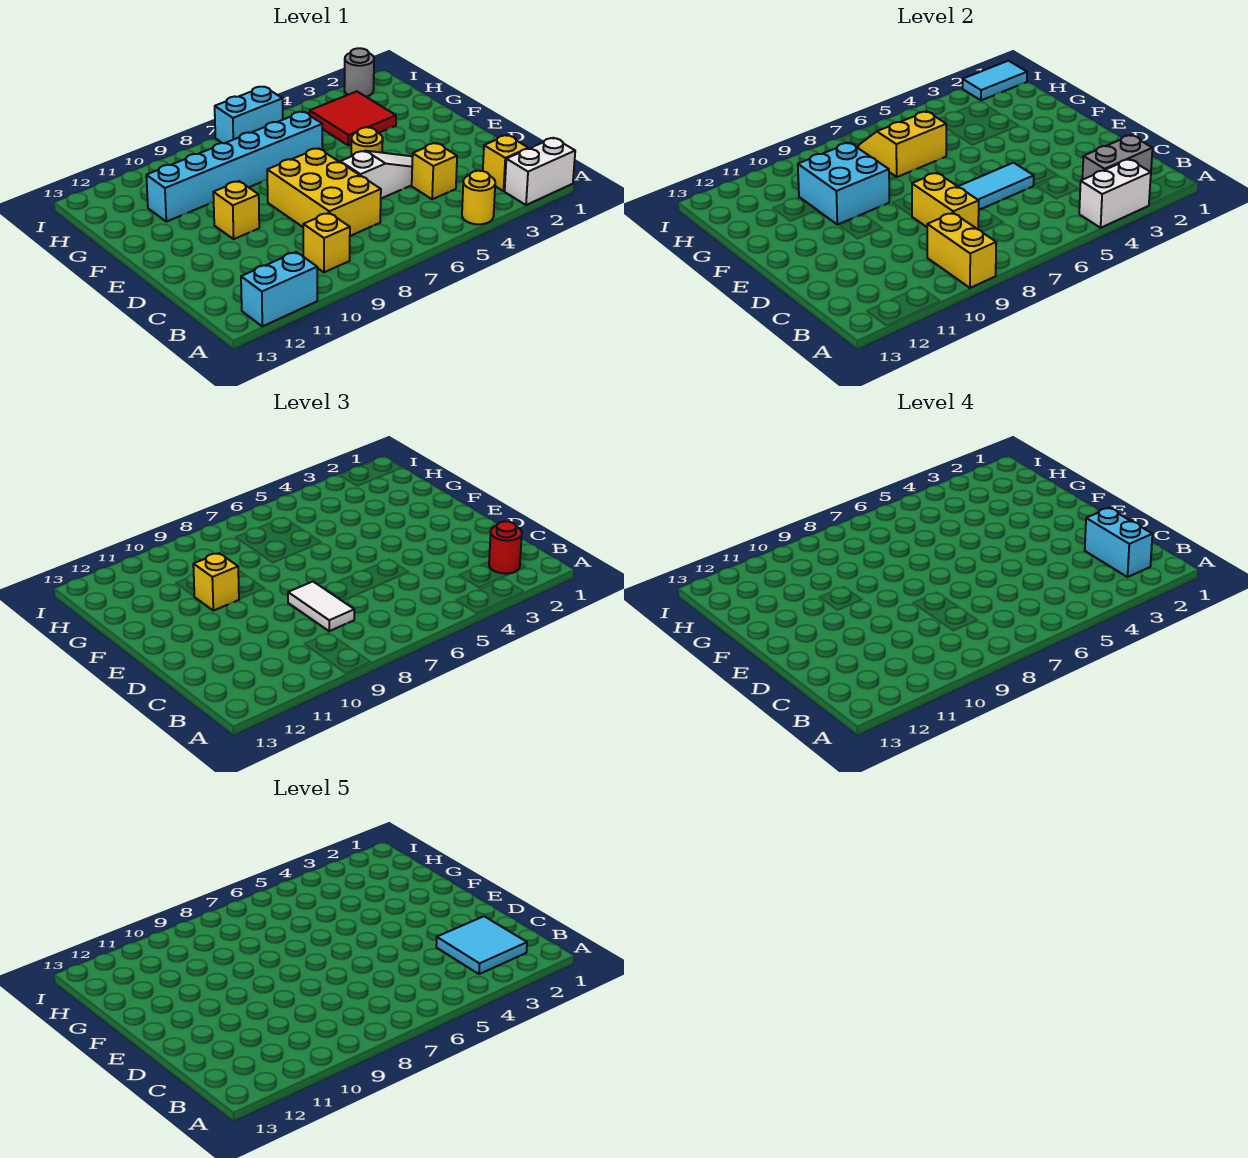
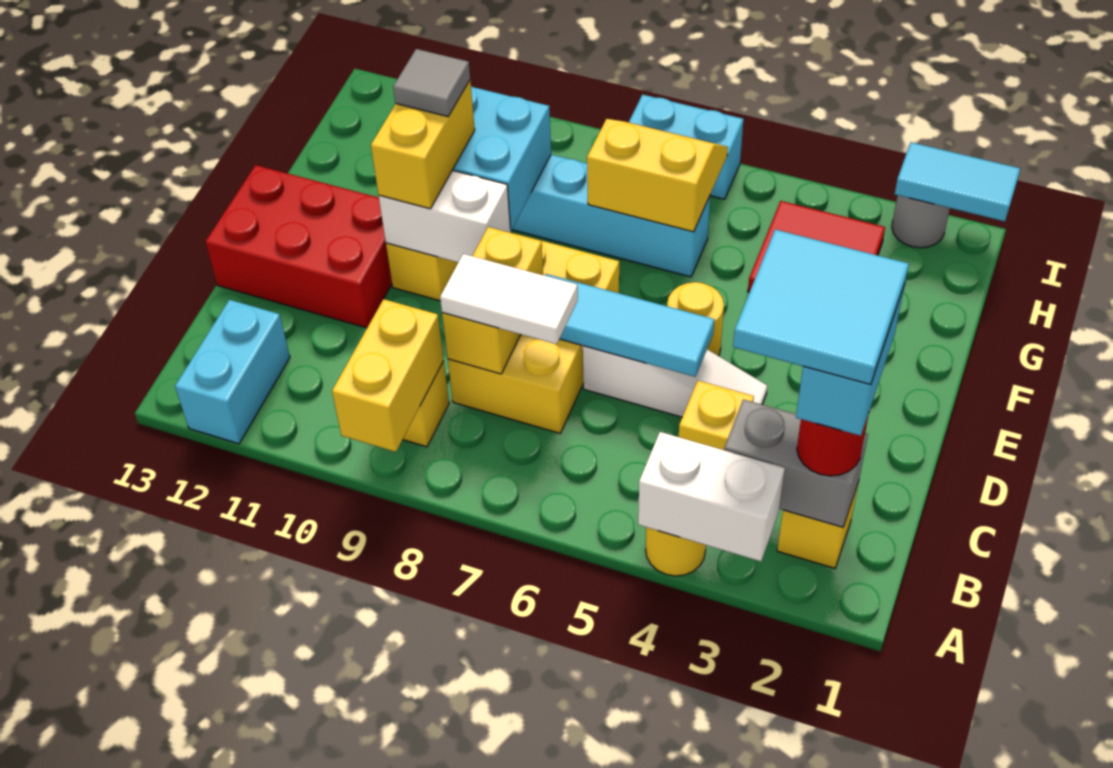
white 1x2 brick [505,138,575,205] -> white 1x2 brick moved to [379,170,511,262]
cyan 1x2 brick [241,252,317,326] -> cyan 1x2 brick turned to [175,300,290,444]
white 1x2 tile [288,582,354,631] -> white 1x2 tile turned to [440,254,578,344]
none -> red 2x3 brick [205,165,392,328]
yellow 1x1 brick [193,553,239,611] -> yellow 1x2 brick [371,80,475,209]
none -> grey 1x1 tile [393,49,470,117]

